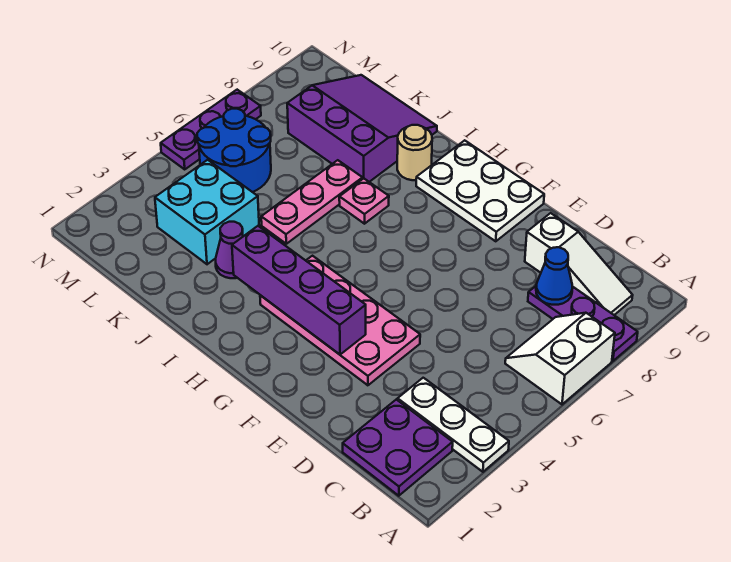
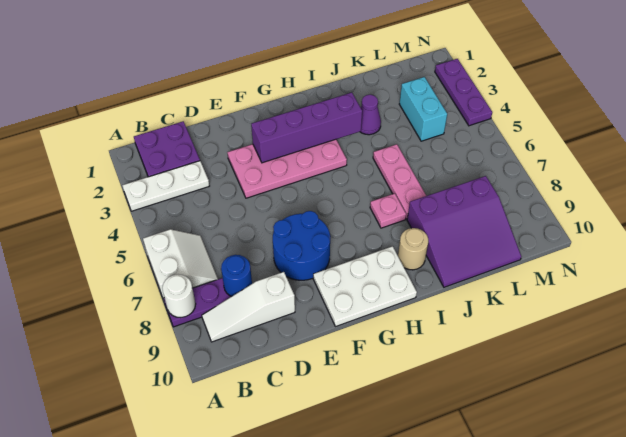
none -> white 1x1 round brick [162,274,196,318]
blue 1x1 cone [536,247,572,305] -> blue 1x1 round brick [221,255,252,296]
cyan 2x2 brick [155,160,259,264] -> cyan 1x2 brick [399,77,447,141]
blue 2x2 round brick [197,109,271,192] -> blue 2x2 round brick moved to [273,211,330,280]
purple 1x3 plate [161,90,261,169] -> purple 1x3 plate moved to [435,59,492,126]

